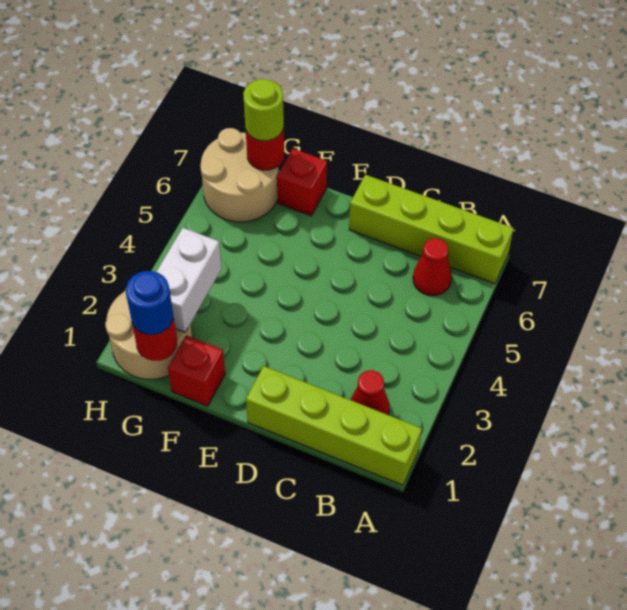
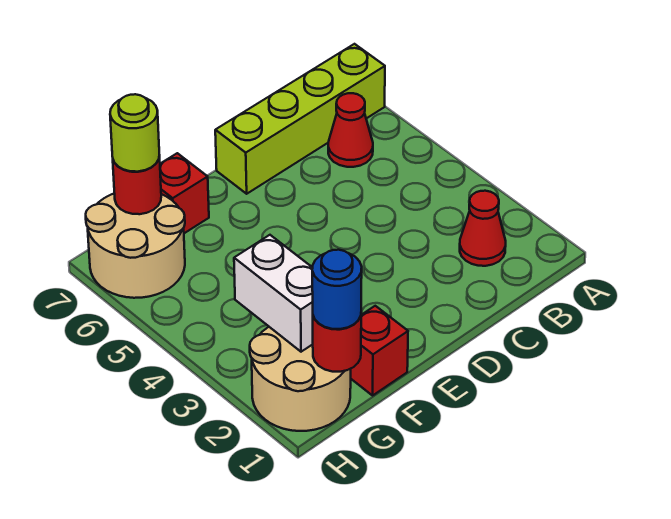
lime 1x4 brick [246,366,422,485] -> none

